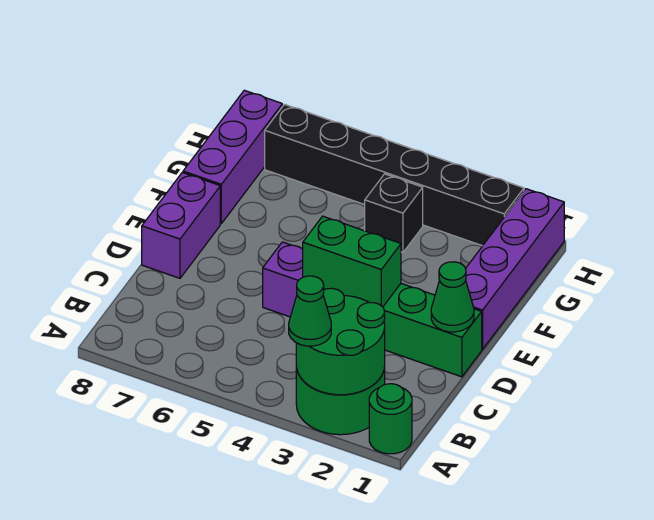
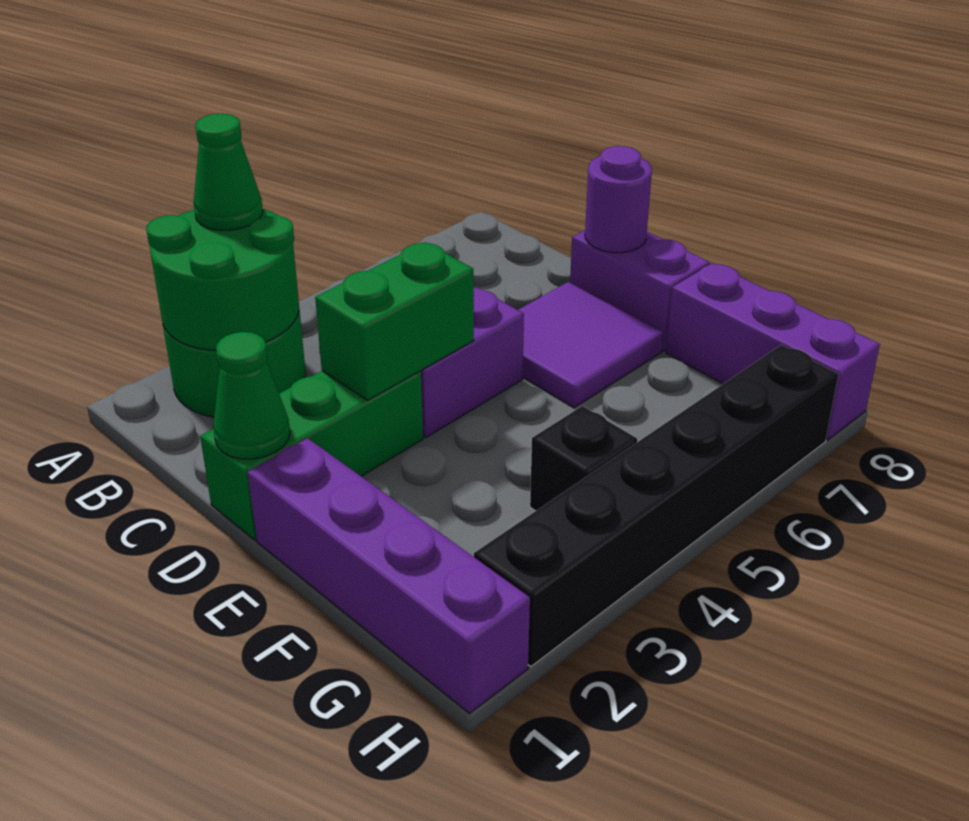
green 1x1 round brick [369,384,412,454] -> none
none -> purple 2x2 tile [518,282,663,408]
none -> purple 1x1 round brick [585,146,652,253]

